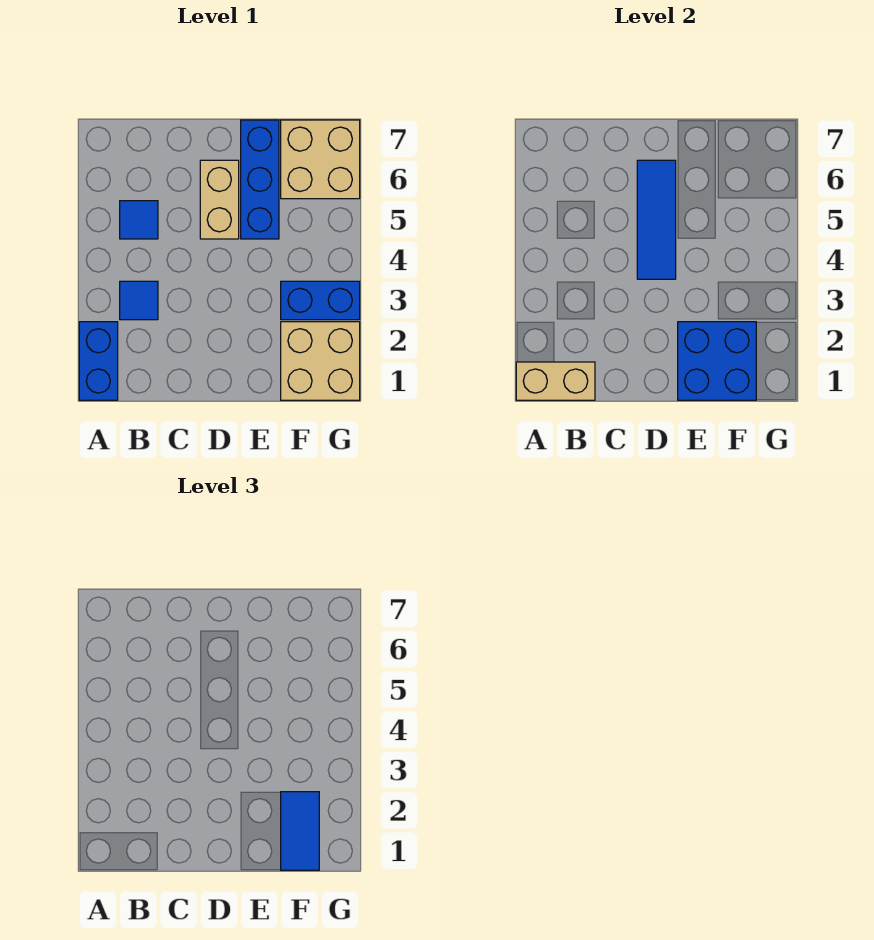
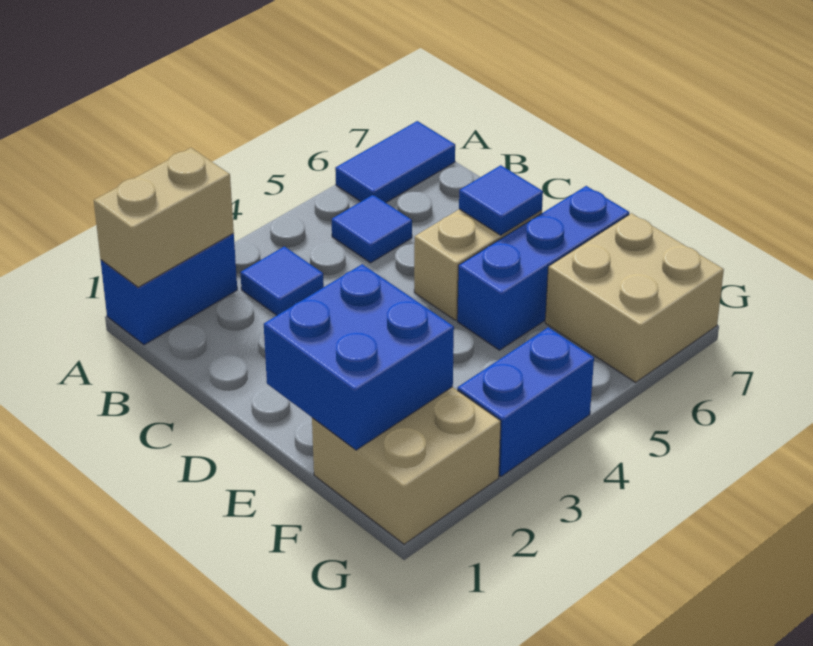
tan 1x2 brick [516,362,595,400] -> tan 1x2 brick turned to [94,148,234,287]
blue 1x3 tile [637,160,676,279] -> blue 1x1 tile [459,165,543,235]
blue 1x2 tile [281,792,319,870] -> blue 1x2 tile moved to [335,121,455,203]
blue 1x2 brick [281,281,360,320] -> blue 1x2 brick turned to [457,327,594,477]

